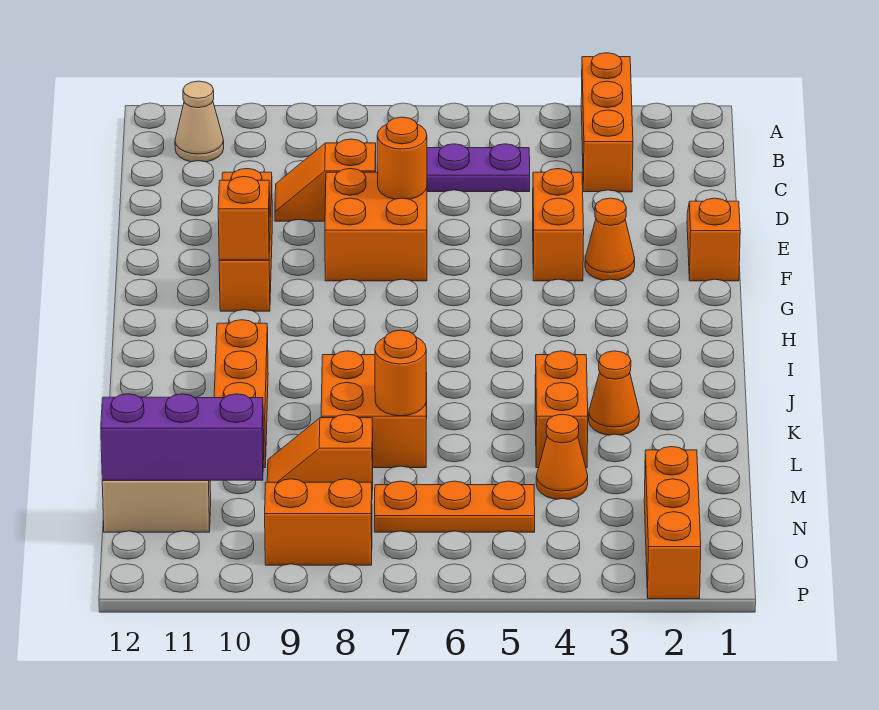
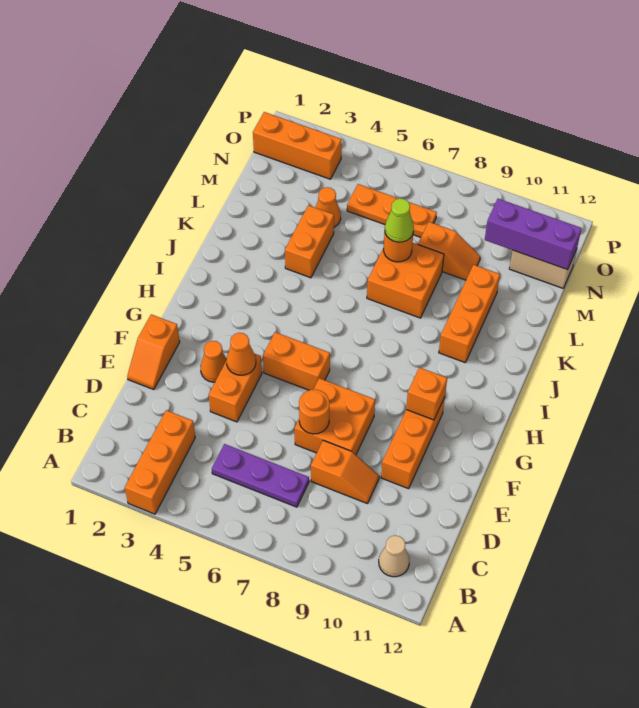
orange 1x1 cone [589,351,639,435] -> orange 1x1 cone moved to [226,333,256,375]
none -> lime 1x1 cone [385,198,414,242]
orange 1x3 brick [644,447,701,599] -> orange 1x3 brick turned to [253,112,342,179]
orange 1x2 brick [265,479,372,565] -> orange 1x2 brick moved to [263,332,330,390]

